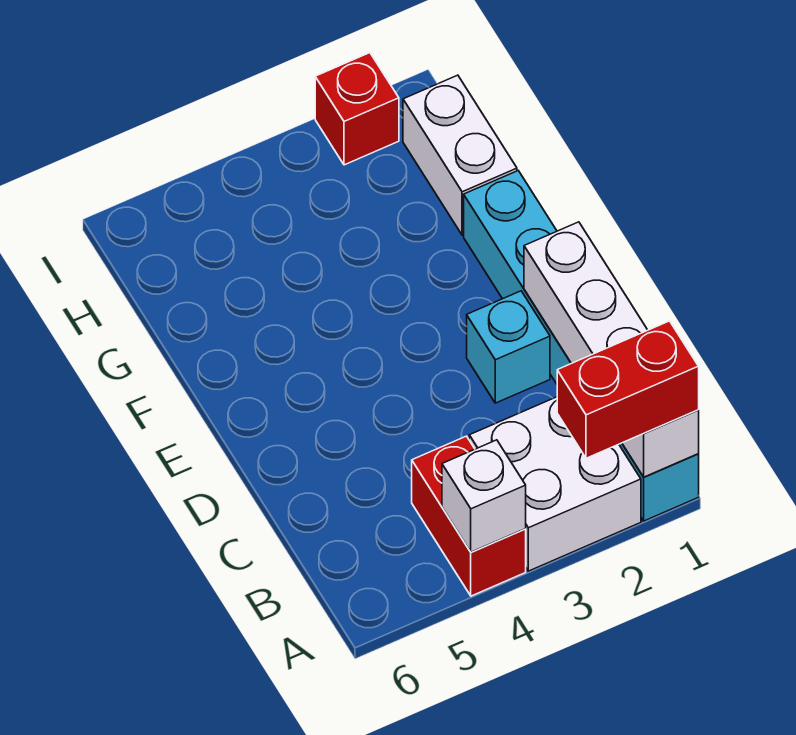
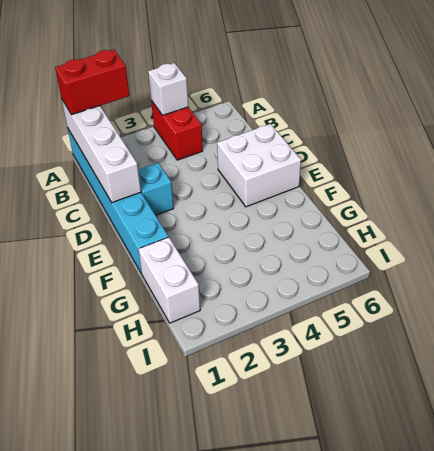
white 2x2 brick [469,397,641,571] -> white 2x2 brick moved to [217,124,301,207]
red 1x1 brick [315,53,399,165] -> none

